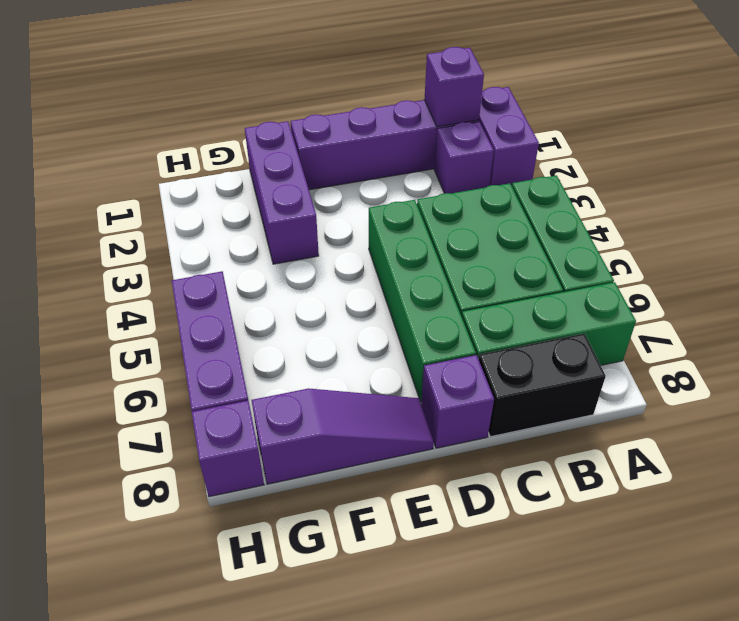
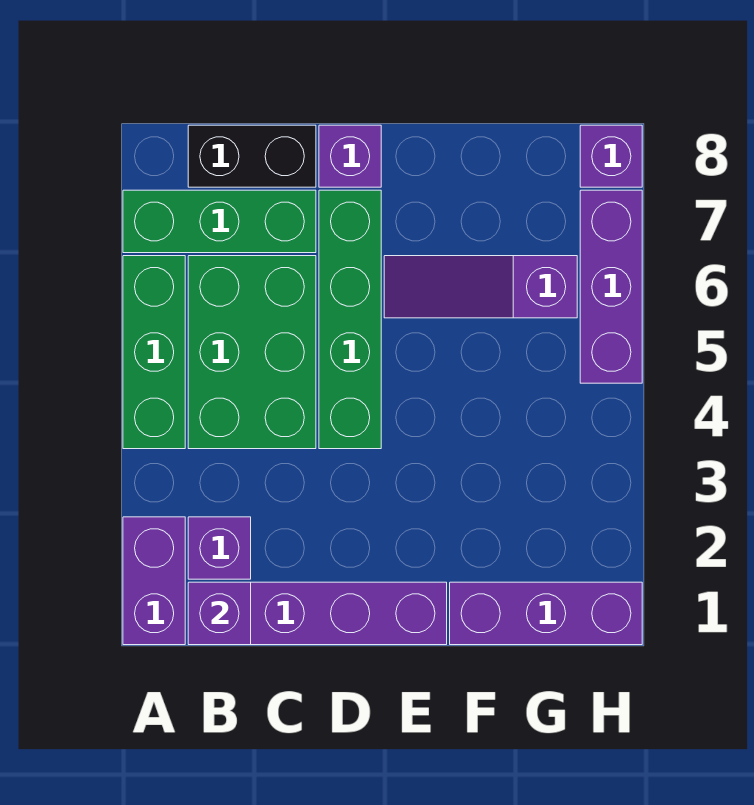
purple 1x3 slope [251,389,434,484] -> purple 1x3 slope moved to [384,256,577,318]
purple 1x3 brick [245,121,319,264] -> purple 1x3 brick turned to [450,582,642,645]

